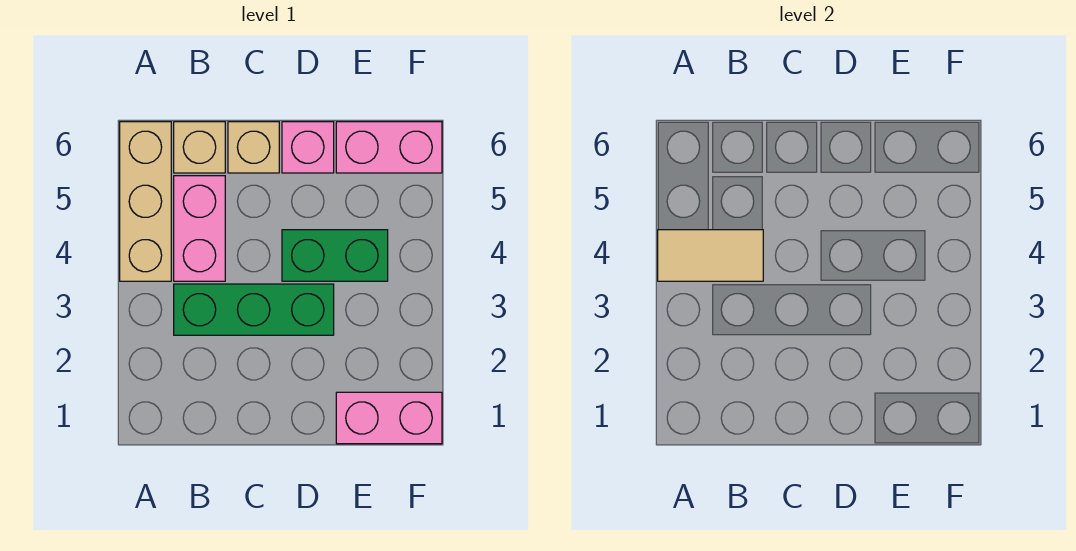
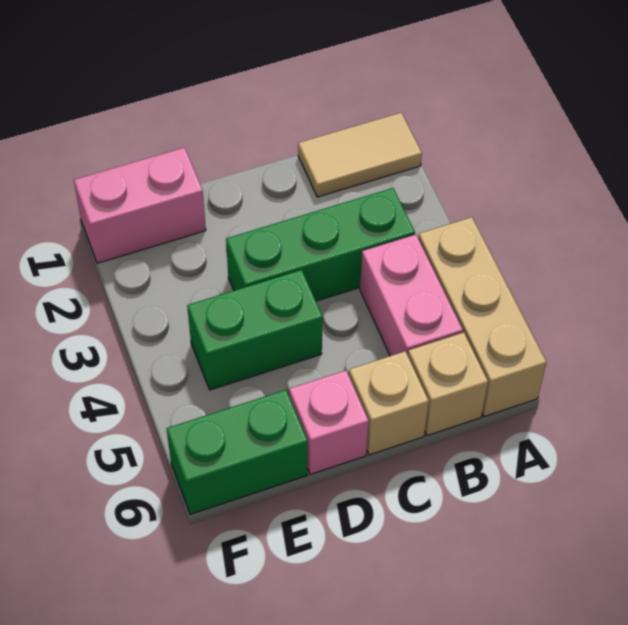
tan 1x2 tile [658,230,763,281] -> tan 1x2 tile moved to [298,113,422,197]
pink 1x2 brick [336,122,442,173] -> green 1x2 brick [167,390,308,514]

